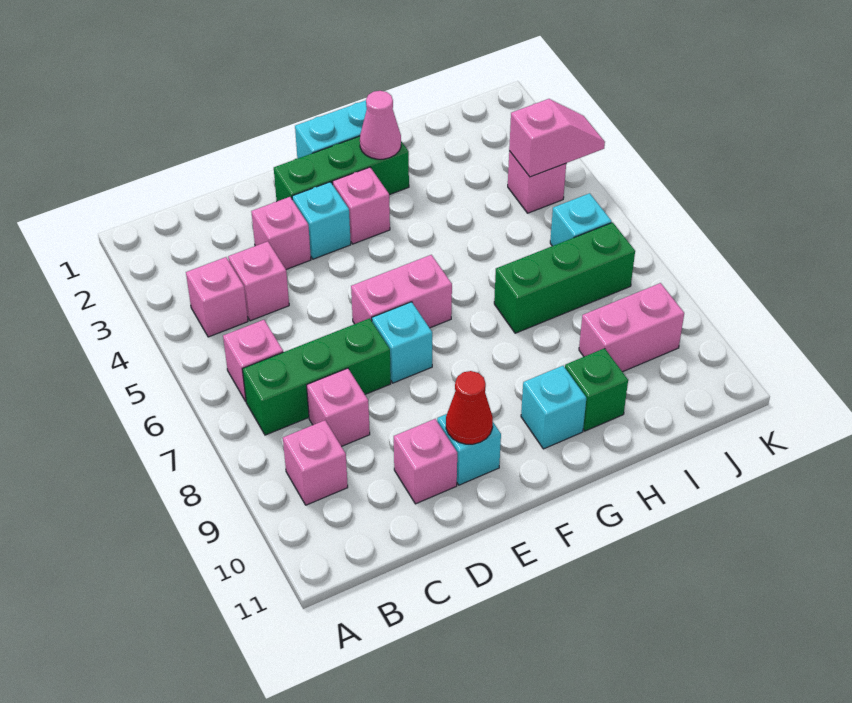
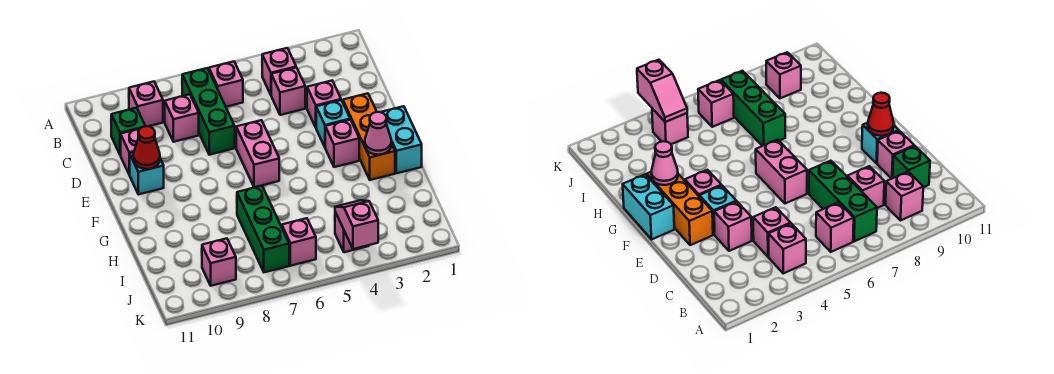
green 1x3 brick [274,136,409,201] -> orange 1x3 brick [343,93,395,180]
cyan 1x1 brick [372,302,432,383] -> none
cyan 1x1 brick [521,366,586,449] -> none
green 1x1 brick [565,348,628,431] -> green 1x1 brick moved to [111,108,145,155]
pink 1x2 brick [579,283,684,372] -> pink 1x1 brick [202,238,236,286]
pink 1x2 slope [509,99,605,177] -> pink 1x2 slope turned to [335,200,378,249]
cyan 1x1 brick [550,193,612,246] -> pink 1x1 brick [282,218,316,266]

